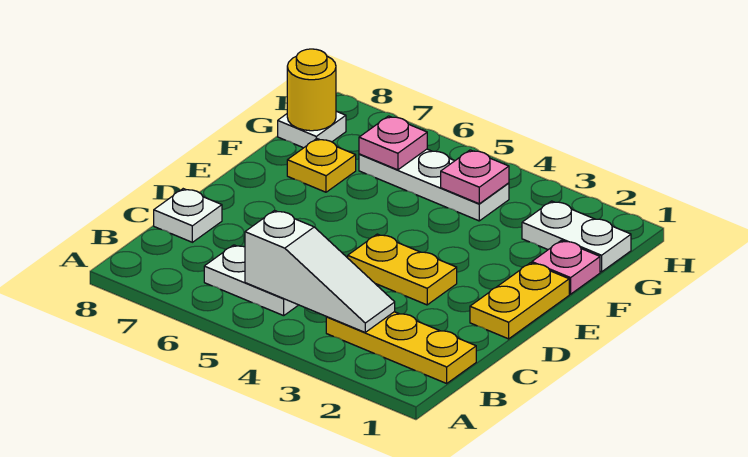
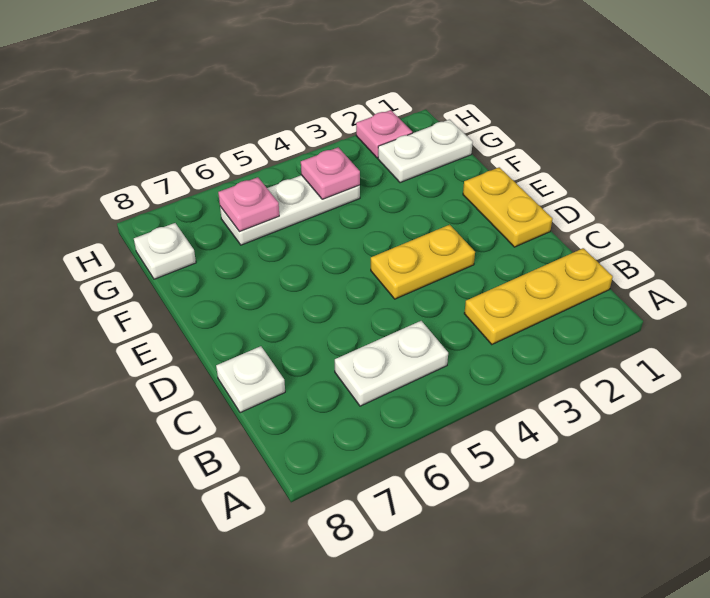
white 1x3 slope [245,210,395,332] -> none
pink 1x1 plate [532,240,600,294] -> pink 1x1 plate moved to [356,110,412,158]
yellow 1x1 plate [287,139,356,192] -> none
yellow 1x1 round brick [287,49,336,131] -> none

